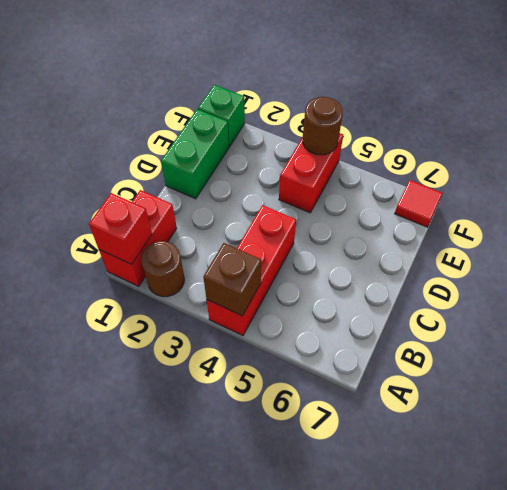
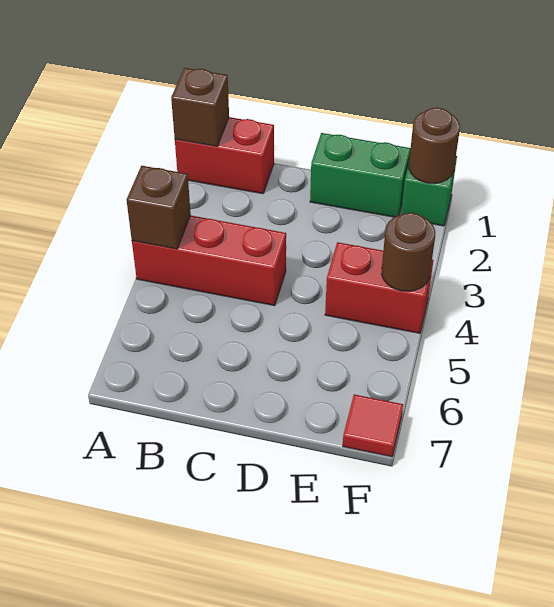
red 1x1 brick [89,193,152,264] -> brown 1x1 brick [171,68,229,146]
brown 1x1 round brick [141,241,184,297] -> brown 1x1 round brick moved to [409,108,460,183]

